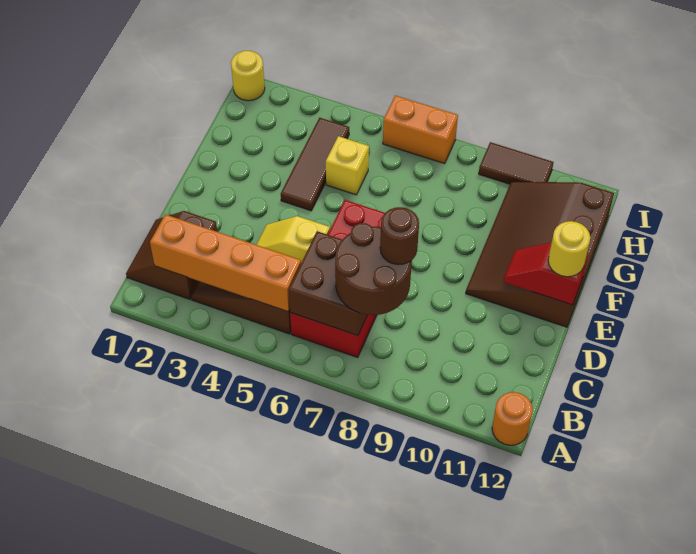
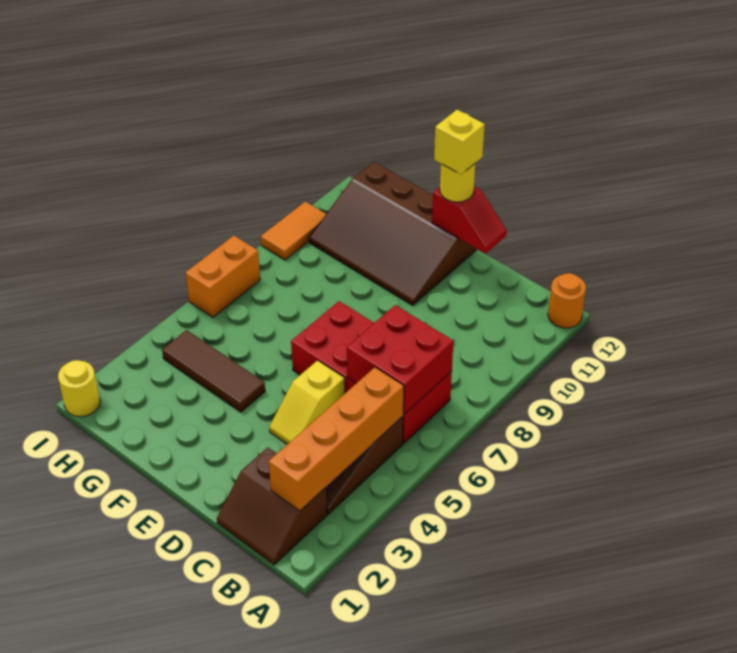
brown 2x2 brick [289,231,367,336] -> red 2x2 brick [347,305,453,414]
brown 2x2 round brick [335,223,412,315] -> none
brown 1x1 round brick [380,207,419,265] -> none
red 1x2 slope [504,242,589,305] -> red 1x2 slope turned to [432,186,507,254]
yellow 1x1 brick [326,136,369,195] -> yellow 1x1 brick moved to [434,110,485,174]
brown 1x2 tile [479,142,554,184] -> orange 1x2 tile [261,202,326,260]

